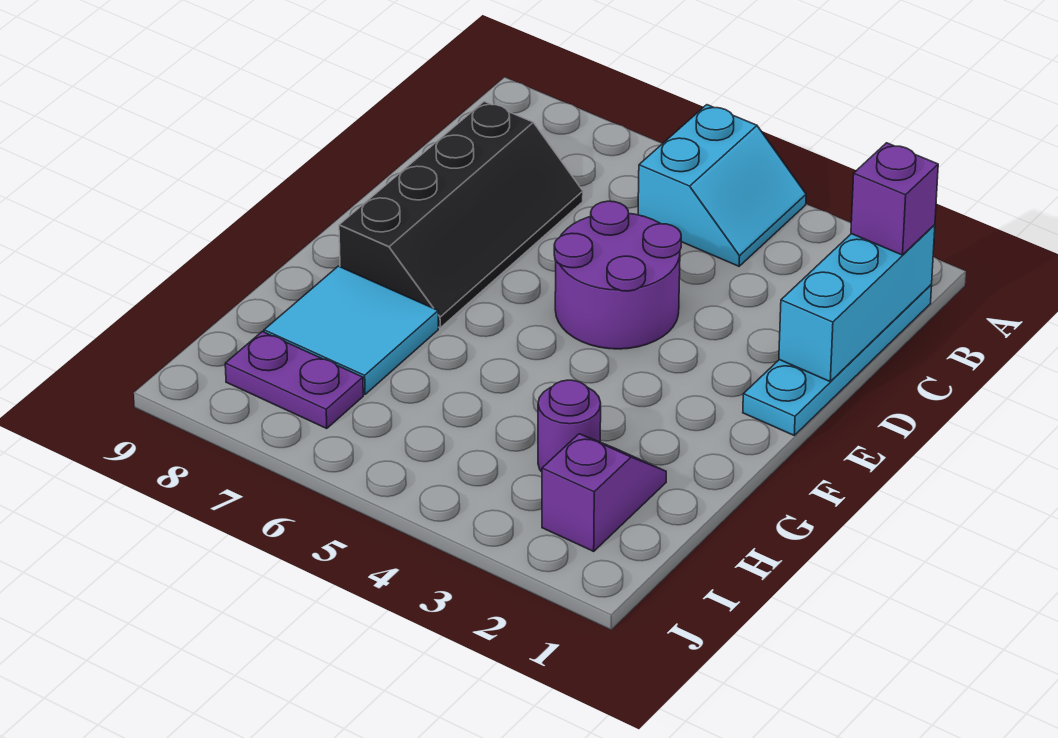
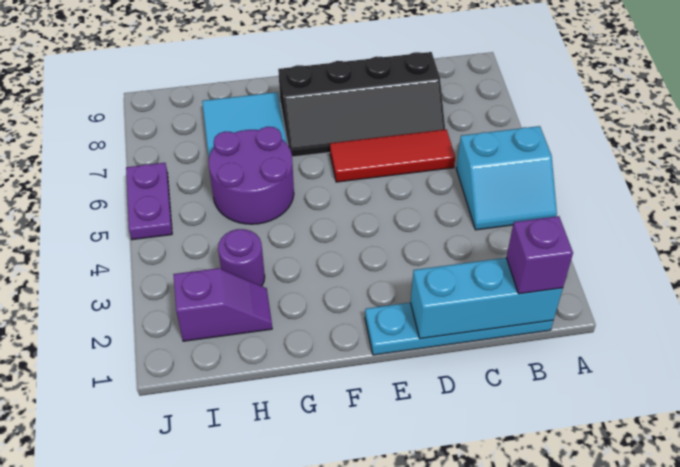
none -> red 1x3 tile [330,130,455,182]
purple 2x2 round brick [554,201,681,349] -> purple 2x2 round brick moved to [209,127,294,224]
purple 1x2 plate [225,332,363,429] -> purple 1x2 plate moved to [126,163,172,240]

